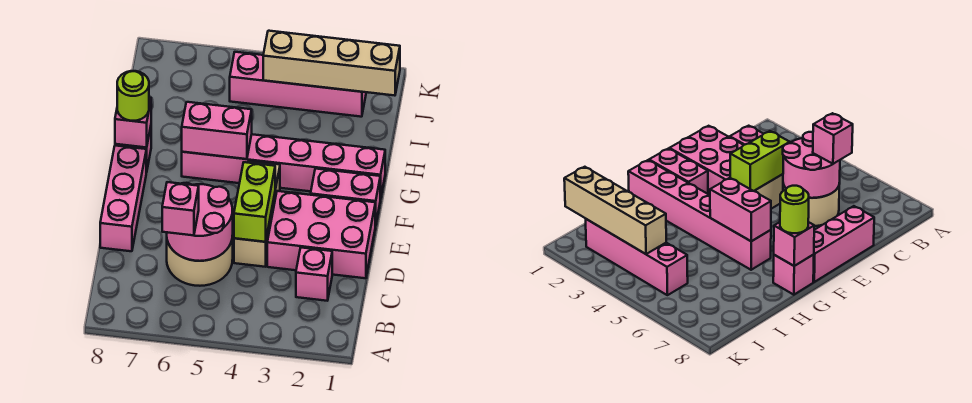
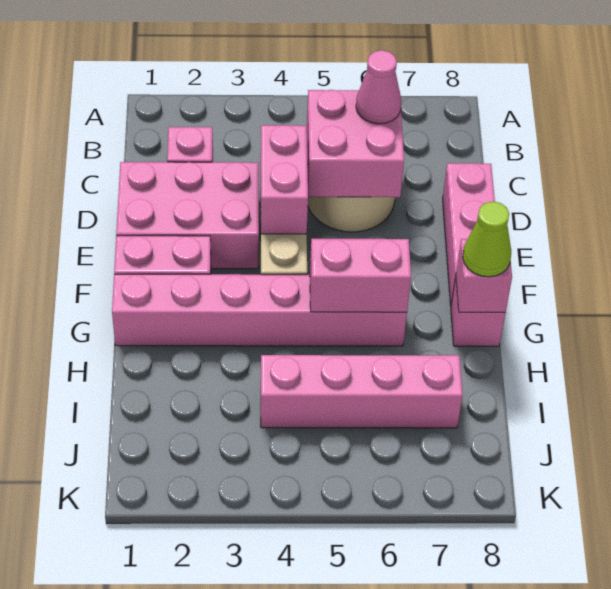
pink 2x2 round brick [167,183,233,261] -> pink 2x2 brick [307,90,404,197]
pink 1x1 brick [162,182,199,235] -> pink 1x1 cone [356,50,402,124]
lime 1x2 brick [234,162,275,242] -> pink 1x2 brick [261,125,308,234]
lime 1x1 round brick [117,71,149,121] -> lime 1x1 cone [463,201,511,277]
tan 1x4 brick [263,31,400,96] -> none
pink 1x4 brick [230,52,366,117] -> pink 1x4 brick moved to [261,355,463,428]

